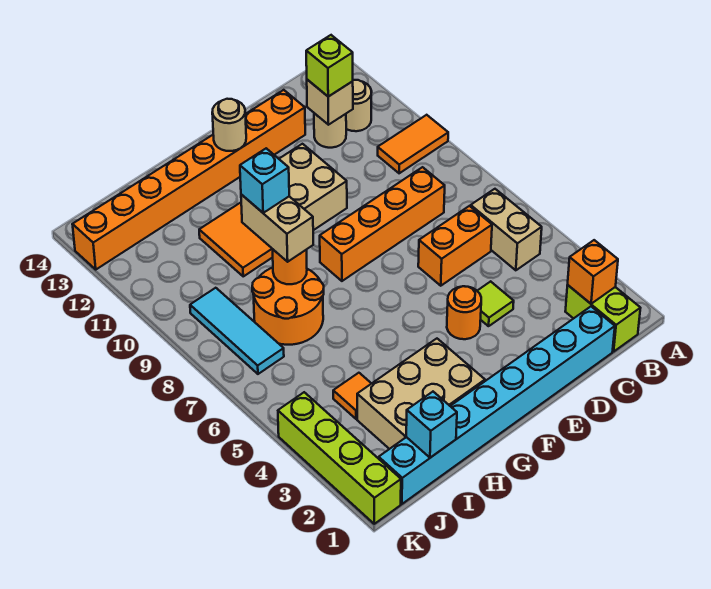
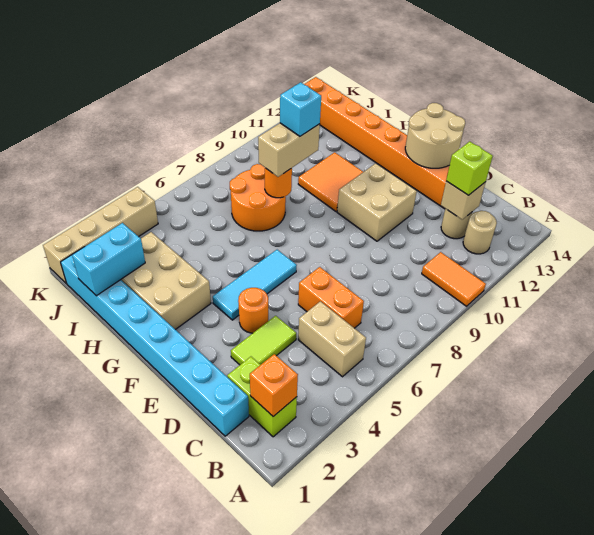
lime 1x2 brick [565,285,640,352] -> lime 1x2 brick turned to [227,357,297,437]
tan 1x2 brick [471,189,542,270] -> tan 1x2 brick turned to [298,301,366,377]
orange 1x4 brick [320,167,445,281] -> none
lime 1x1 tile [477,281,514,326] -> lime 1x2 tile [231,316,296,365]
tan 1x1 round brick [212,99,246,151] -> tan 2x2 round brick [405,103,465,168]
cyan 1x1 brick [406,392,457,458] -> cyan 1x2 brick [72,223,145,296]
orange 1x1 tile [333,373,372,419] -> none
cyan 1x3 tile [190,288,284,374] -> cyan 1x3 tile moved to [213,250,297,320]
lime 1x4 brick [278,392,401,524] -> tan 1x4 brick [43,187,158,284]

